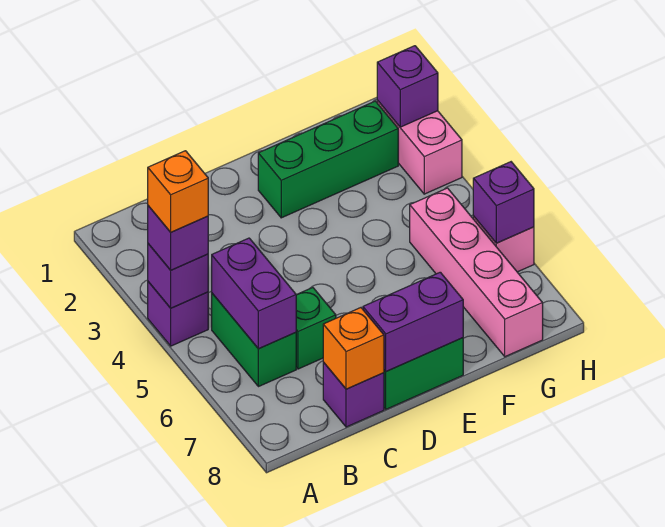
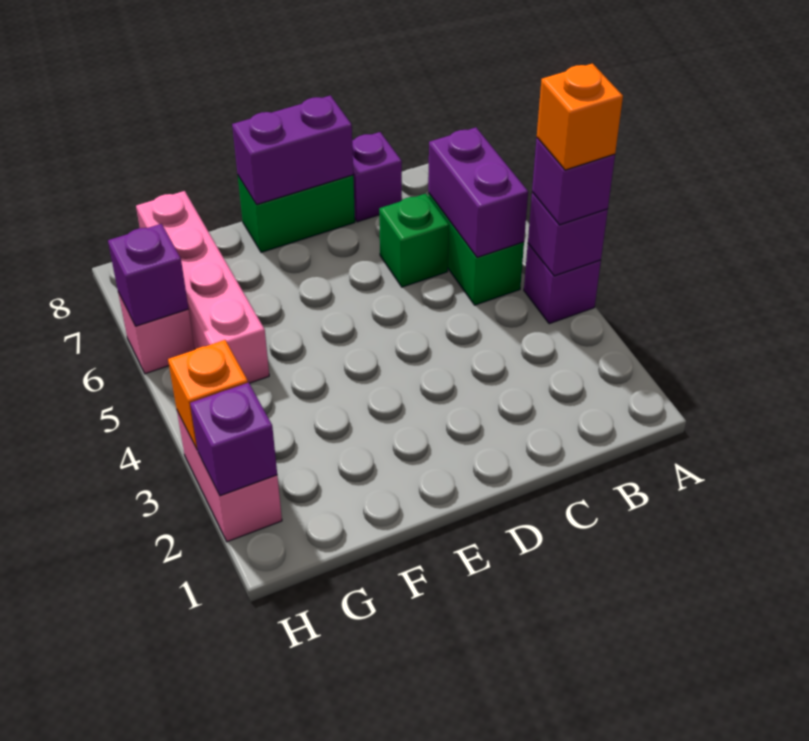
orange 1x1 brick [323,308,384,389] -> orange 1x1 brick moved to [168,340,248,450]
green 1x3 brick [258,101,398,218] -> none

